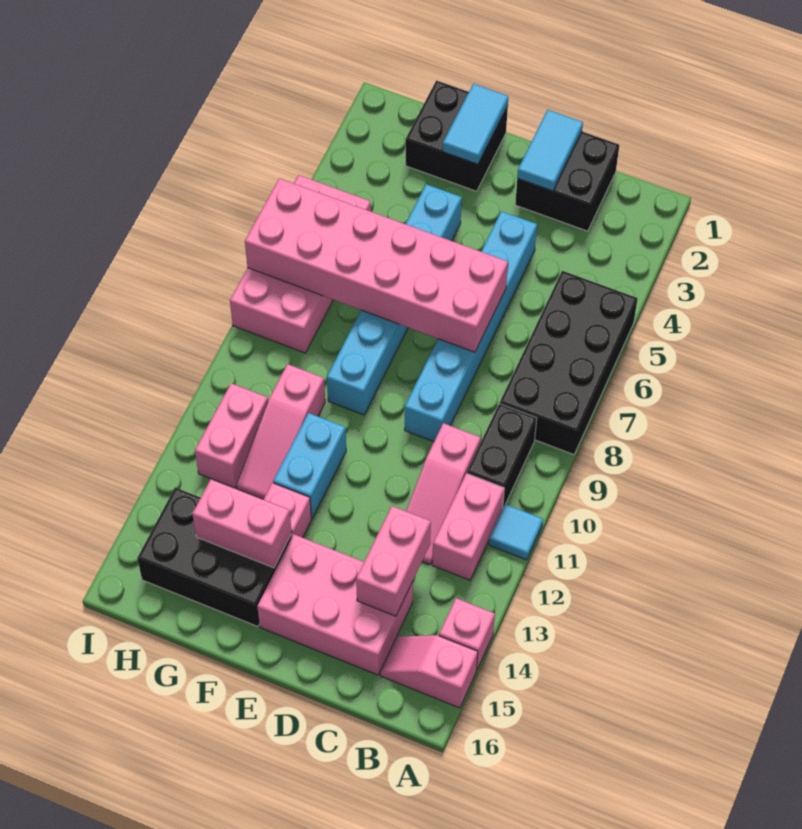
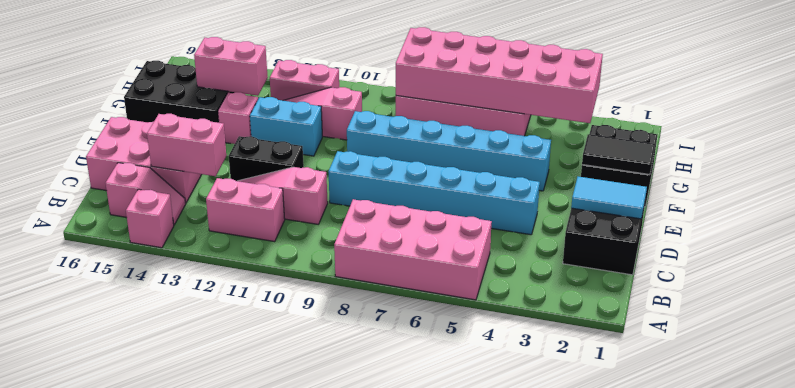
black 2x4 brick [500,271,638,455] -> pink 2x4 brick [334,199,492,300]
cyan 1x1 tile [489,504,543,560] -> none
pink 1x2 slope [380,635,478,708] -> pink 1x2 slope turned to [106,163,186,225]
black 1x2 brick [467,404,537,507] -> black 1x2 brick moved to [229,136,304,181]
pink 2x3 brick [257,534,413,675] -> pink 2x3 brick turned to [86,117,202,203]
pink 2x6 brick [245,178,508,352] -> pink 2x6 brick turned to [396,27,603,123]
cyan 1x2 tile [443,84,508,164] -> black 1x2 tile [582,134,655,175]
black 2x3 brick [137,488,292,627] -> black 2x3 brick turned to [124,61,235,123]
pink 1x2 brick [192,479,292,568] -> pink 1x2 brick turned to [194,37,268,96]

